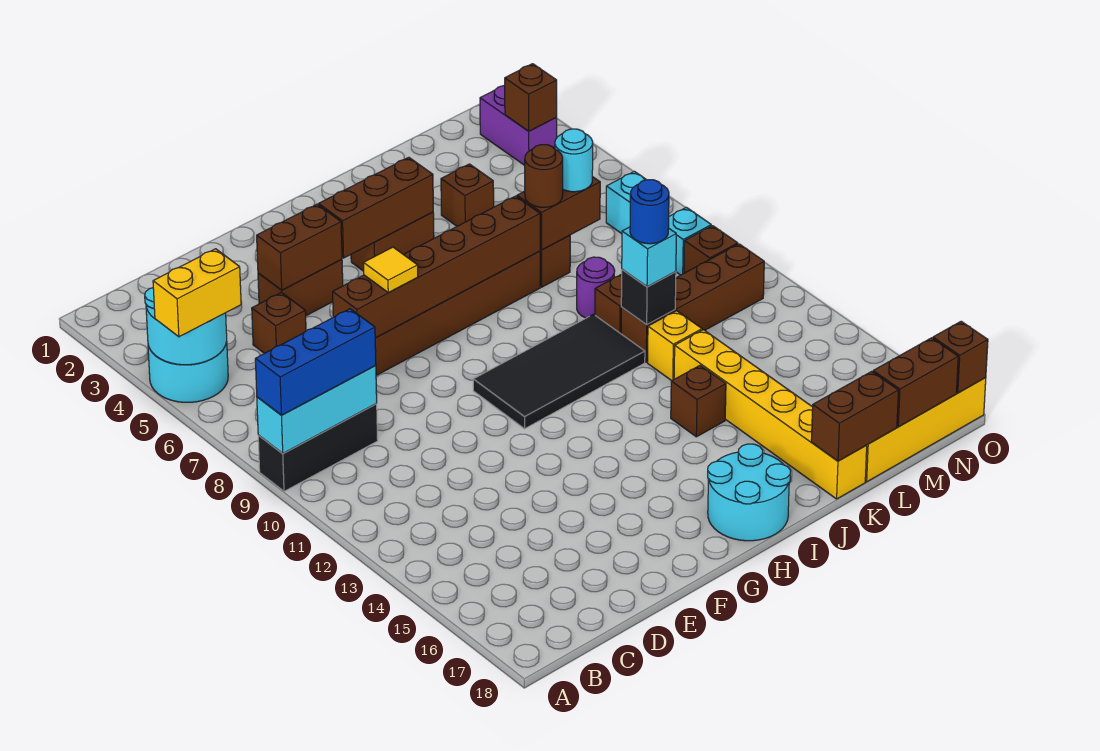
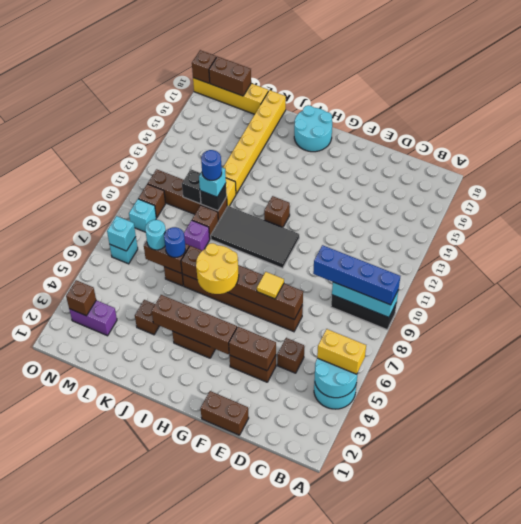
blue 1x3 brick [255,309,376,415] -> blue 1x4 brick [313,245,400,305]
brown 1x3 brick [319,157,433,258] -> brown 1x4 brick [152,295,237,354]
none -> yellow 2x2 round brick [196,243,239,294]
brown 1x1 brick [671,365,726,437] -> brown 1x1 brick moved to [264,196,290,227]
brown 1x1 round brick [525,145,563,207] -> blue 1x1 round brick [164,227,185,258]
purple 1x1 round brick [577,257,615,318] -> purple 1x1 brick [184,220,210,251]
brown 1x2 brick [811,371,899,461] -> brown 1x2 brick moved to [201,391,249,435]
none -> black 1x1 brick [182,169,201,204]
purple 1x2 brick [480,86,557,165] -> purple 1x2 brick turned to [69,300,117,336]
none -> cyan 1x1 brick [107,216,136,251]

